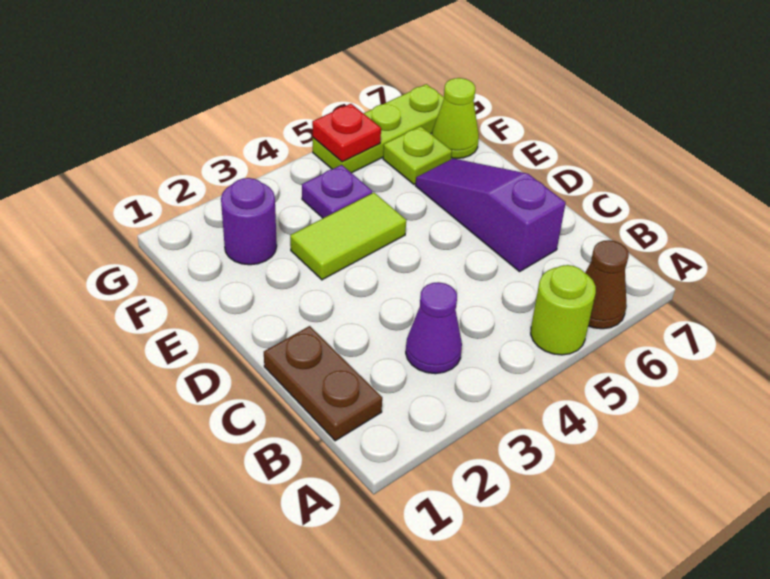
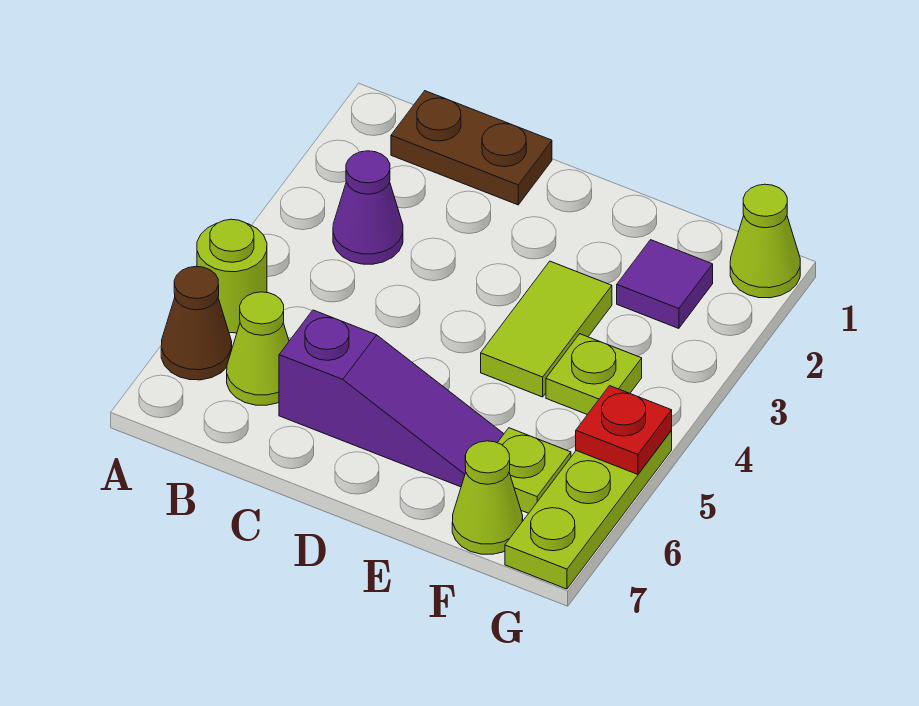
none -> lime 1x1 cone [227,292,289,405]
purple 1x1 round brick [221,178,277,265] -> purple 1x1 tile [617,240,713,328]
purple 1x1 plate [302,165,372,218] -> lime 1x1 plate [546,334,642,415]
none -> lime 1x1 cone [730,184,800,298]

